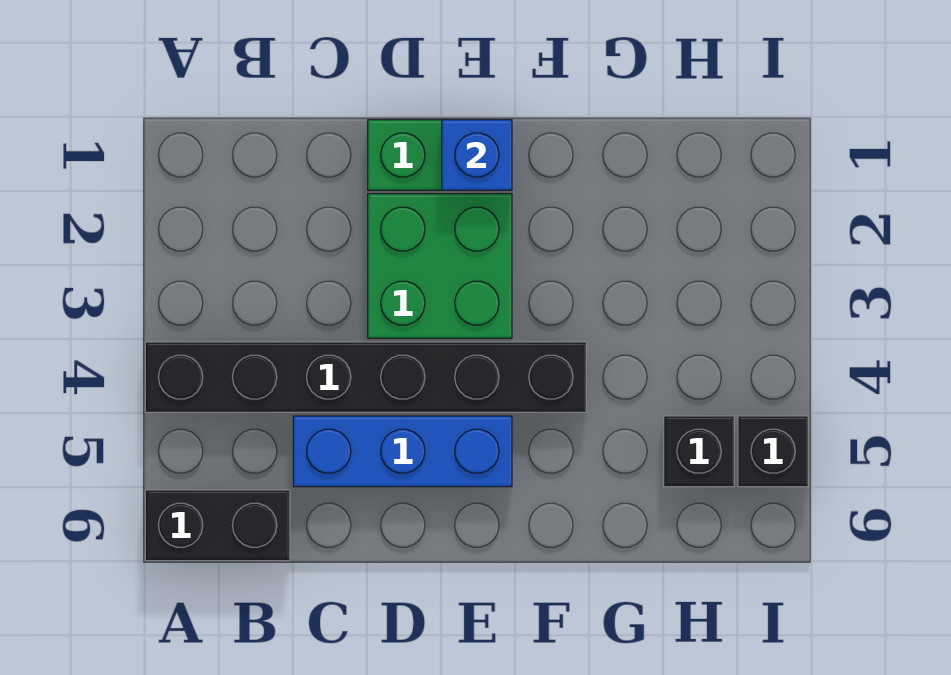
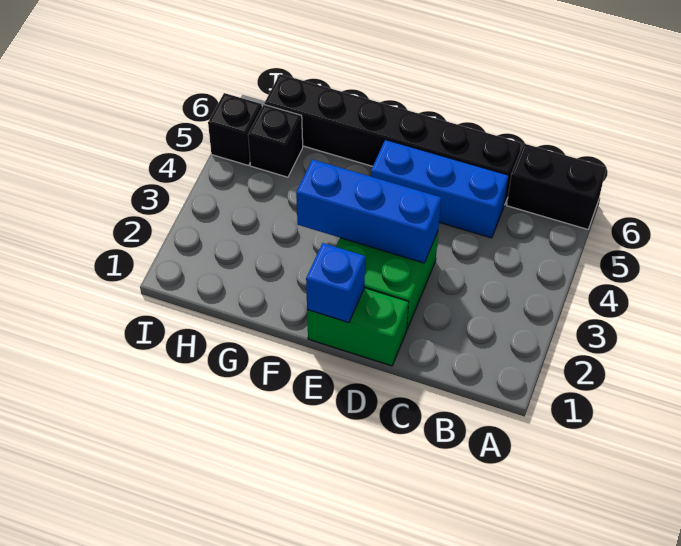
black 1x6 brick [145,342,586,412] -> black 1x6 brick moved to [264,74,521,205]
none -> blue 1x3 brick [296,159,441,263]

